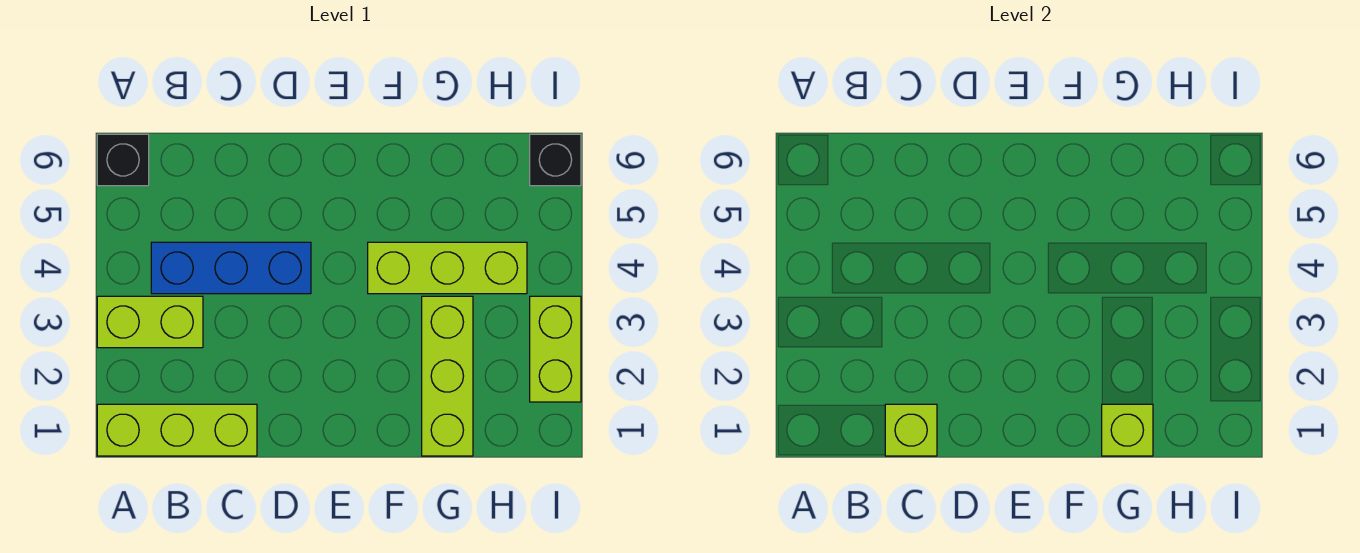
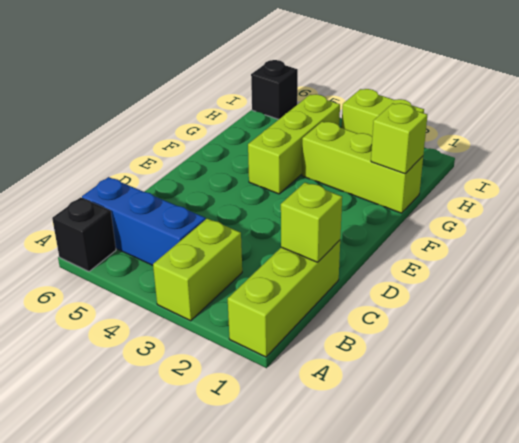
blue 1x3 brick [151,242,311,294] -> blue 1x3 brick turned to [82,177,206,265]

